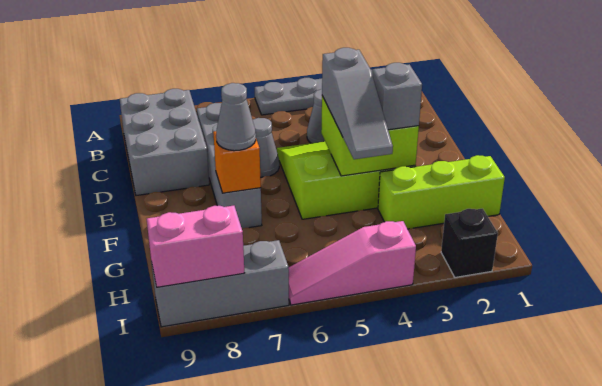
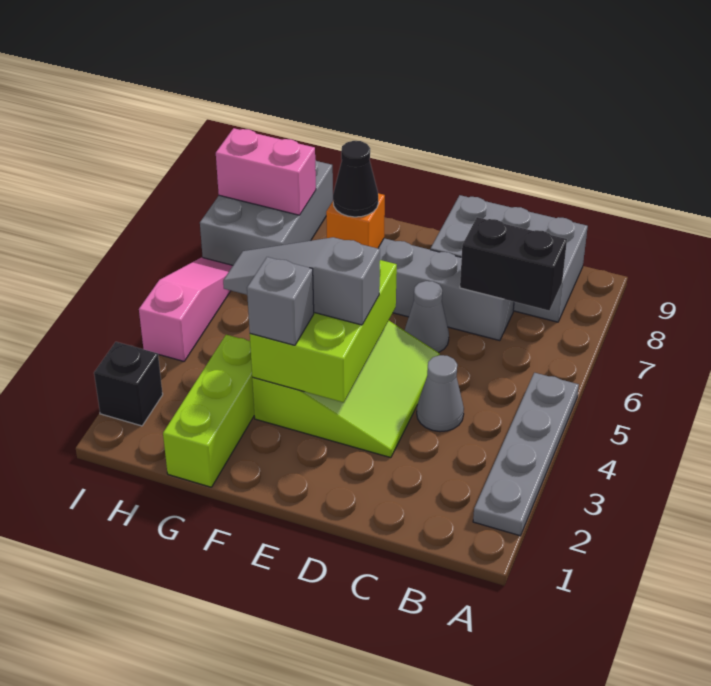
none -> black 1x2 brick [460,217,567,310]
lime 2x2 brick [321,96,419,176] -> lime 2x3 brick [250,260,397,402]
grey 1x1 cone [216,83,256,151] -> black 1x1 cone [333,141,378,217]
grey 1x3 brick [152,240,289,327] -> grey 2x3 brick [200,160,333,265]
pink 1x2 brick [147,206,244,287] -> pink 1x2 brick turned to [216,128,316,215]

